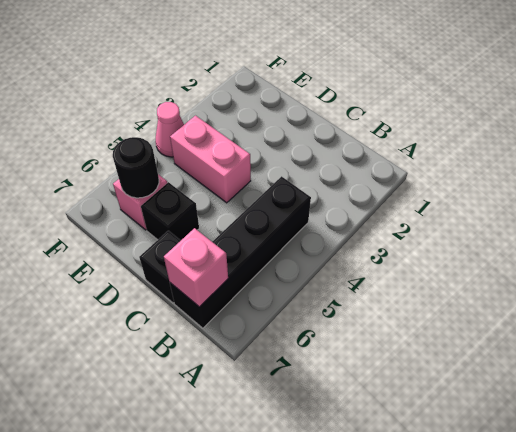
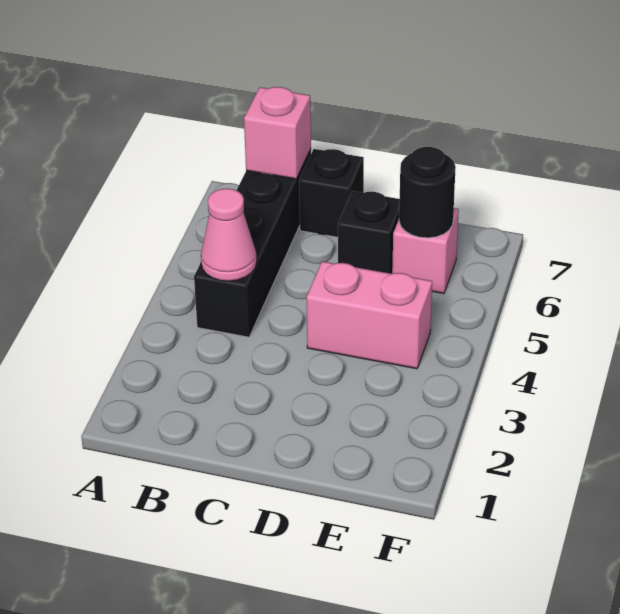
pink 1x1 cone [156,102,184,157] -> pink 1x1 cone moved to [201,189,257,281]

